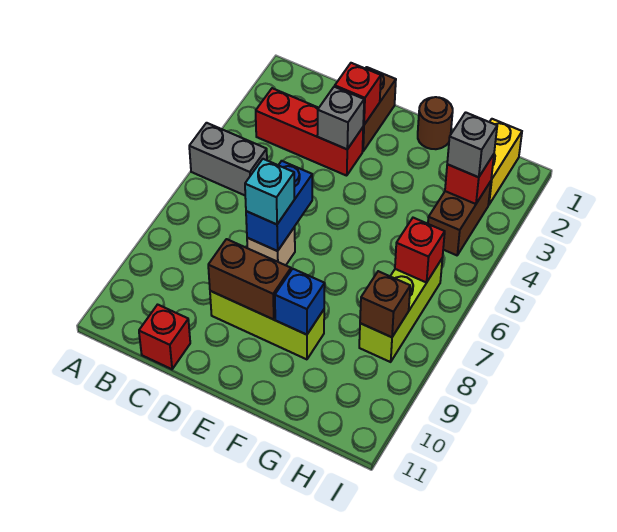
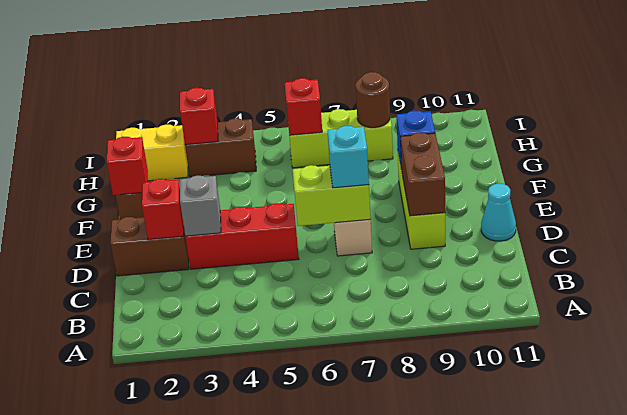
grey 1x2 brick [189,123,267,195] -> none
red 1x3 brick [256,88,363,176] -> red 1x3 brick turned to [185,203,299,269]
red 1x1 brick [139,305,190,369] -> red 1x1 brick moved to [107,137,148,195]
blue 1x2 brick [246,161,312,251] -> lime 1x2 brick [293,165,371,226]
none -> cyan 1x1 cone [481,183,516,241]
grey 1x1 brick [447,112,497,177] -> none
brown 1x1 brick [360,271,410,337] -> brown 1x1 round brick [356,72,390,128]

